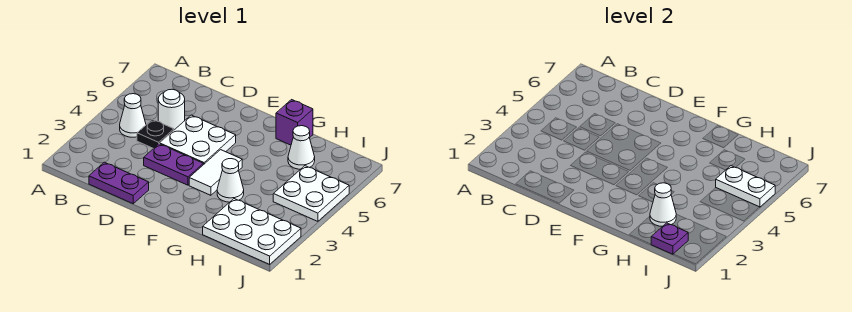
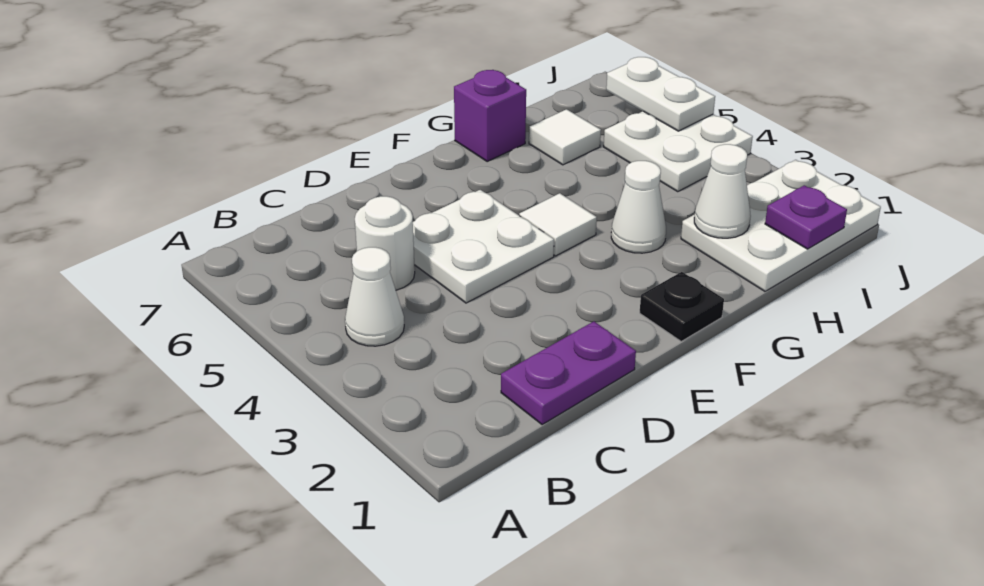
black 1x1 plate [137,119,174,149] -> black 1x1 plate moved to [640,272,724,341]
purple 1x2 plate [144,144,203,185] -> none
white 1x2 tile [189,150,242,195] -> white 1x1 tile [519,193,597,256]
white 1x1 cone [288,126,315,169] -> white 1x1 tile [529,109,601,165]
white 1x2 plate [716,166,775,207] -> white 1x2 plate turned to [606,57,715,131]

